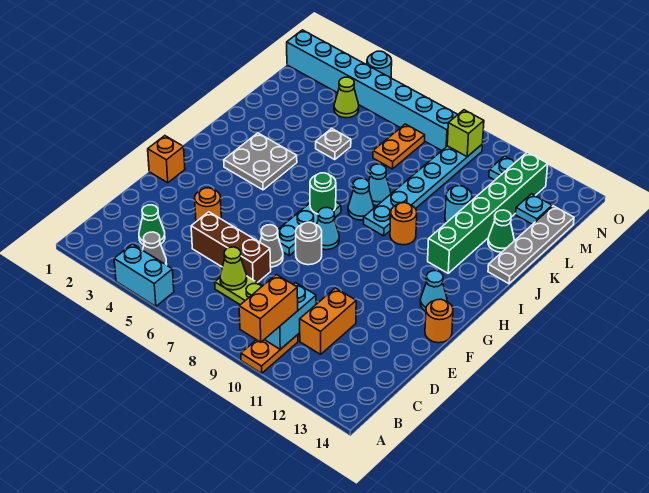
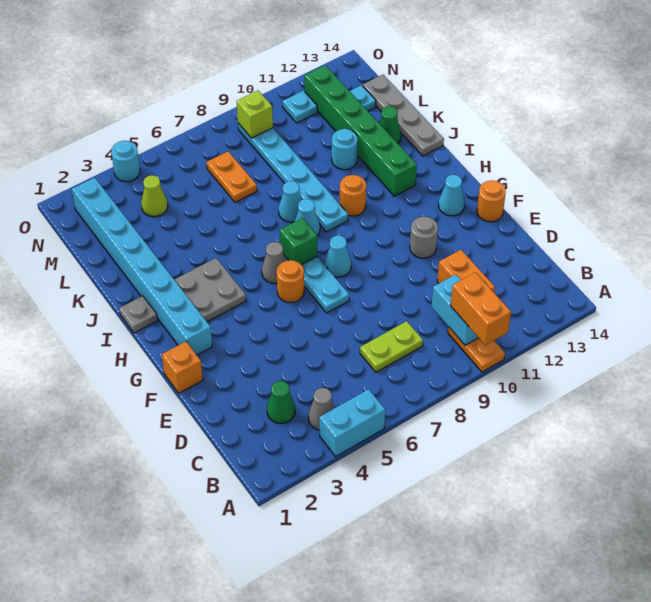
lime 1x1 cone [220,247,247,290] -> none
brown 1x3 brick [191,212,271,283] -> none
orange 1x1 round brick [195,188,221,222] -> orange 1x1 round brick moved to [277,260,304,303]
grey 1x1 cone [260,225,283,267] -> grey 1x1 cone moved to [262,242,286,284]
grey 1x1 round brick [296,222,322,265] -> grey 1x1 round brick moved to [410,217,438,258]
green 1x1 round brick [310,173,336,214] -> green 1x1 brick [280,218,317,265]
grey 1x1 plate [316,128,351,160] -> grey 1x1 plate moved to [119,296,158,333]
cyan 1x8 brick [287,30,458,151] -> cyan 1x8 brick turned to [72,178,212,355]

